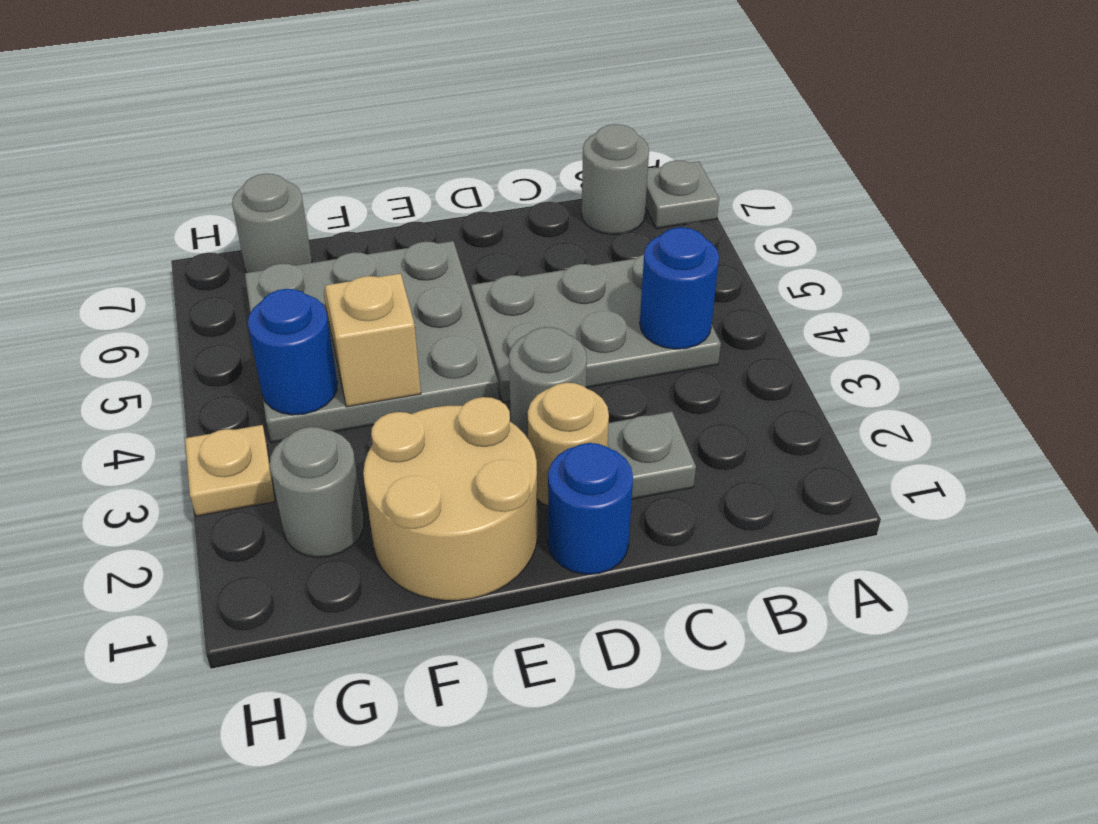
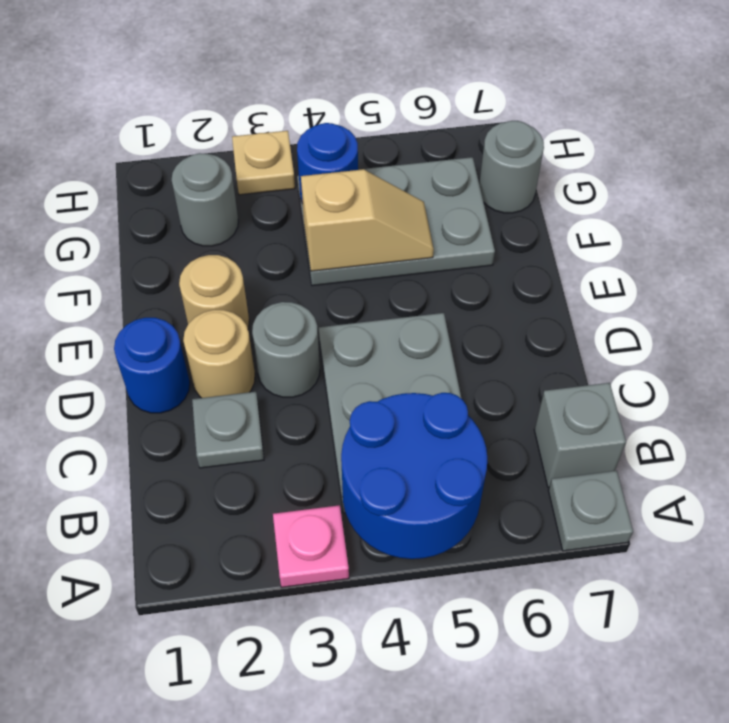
none -> pink 1x1 plate [273,505,349,587]
blue 1x1 round brick [640,227,719,349] -> blue 2x2 round brick [341,393,487,559]
grey 1x1 round brick [582,124,649,234] -> grey 1x1 brick [534,383,626,487]
tan 2x2 round brick [363,397,537,601] -> tan 1x1 round brick [179,255,249,329]
grey 3x3 plate [245,241,499,443] -> grey 2x3 plate [297,157,495,286]

